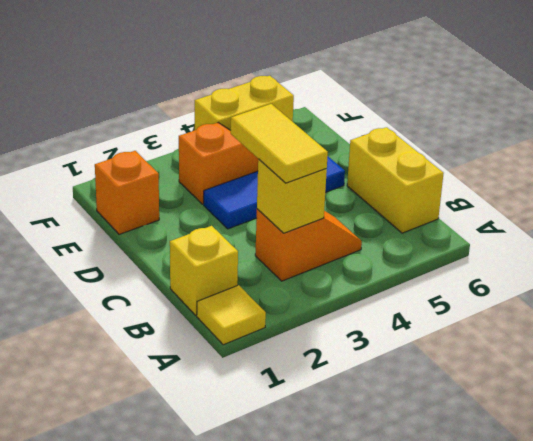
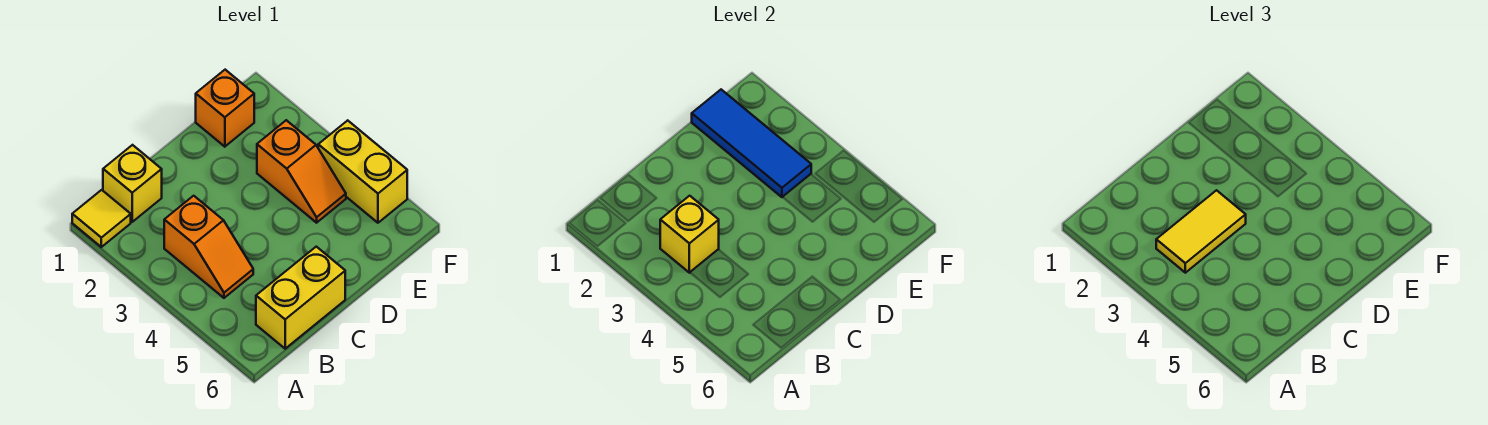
blue 1x3 tile [204,156,345,229] -> blue 1x3 tile moved to [692,90,811,197]

